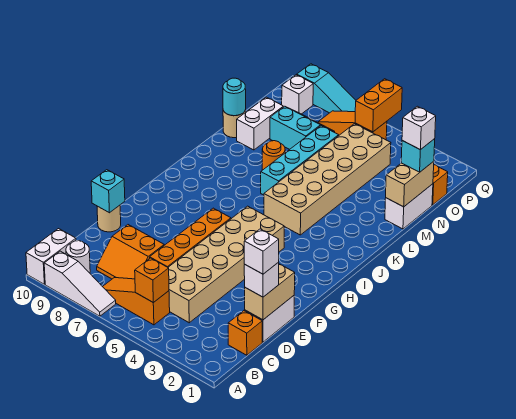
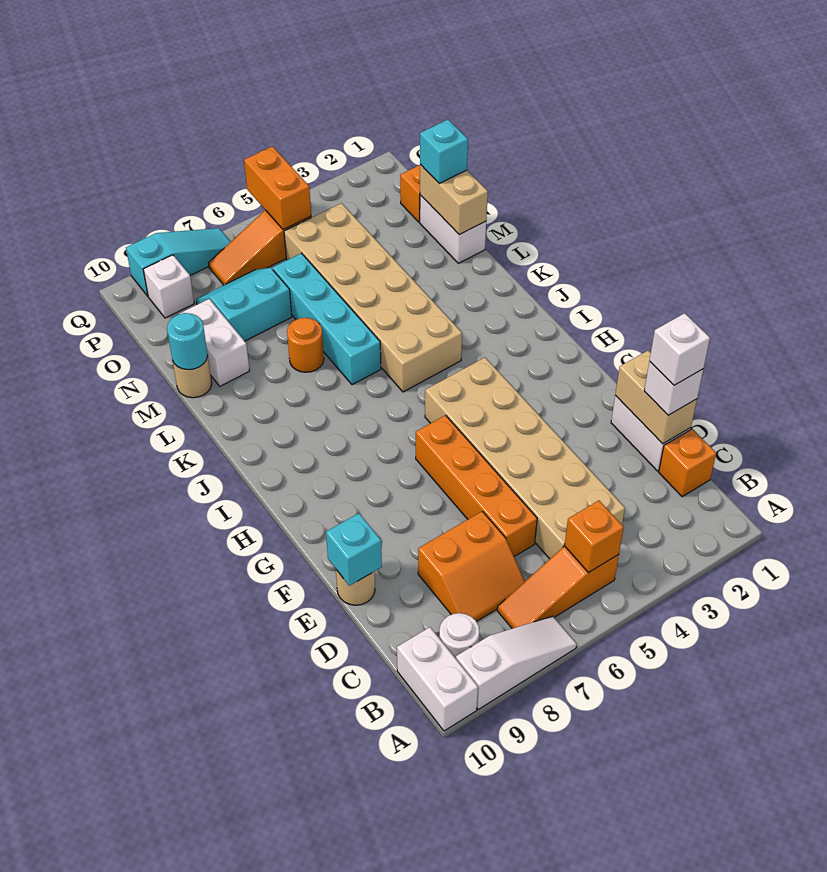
white 1x1 brick [402,106,436,150] -> none

